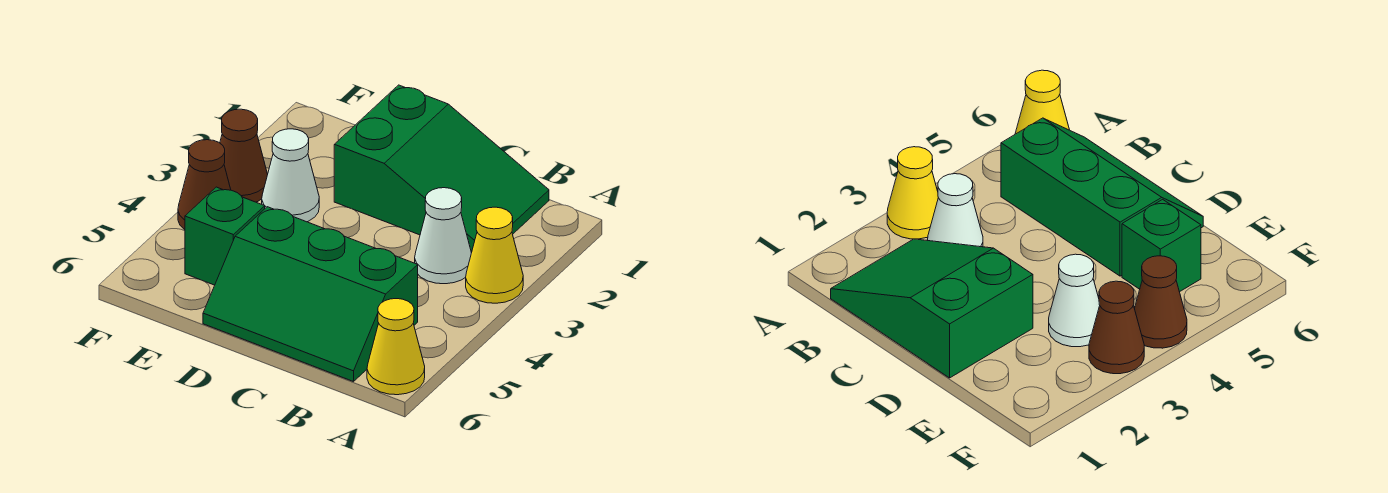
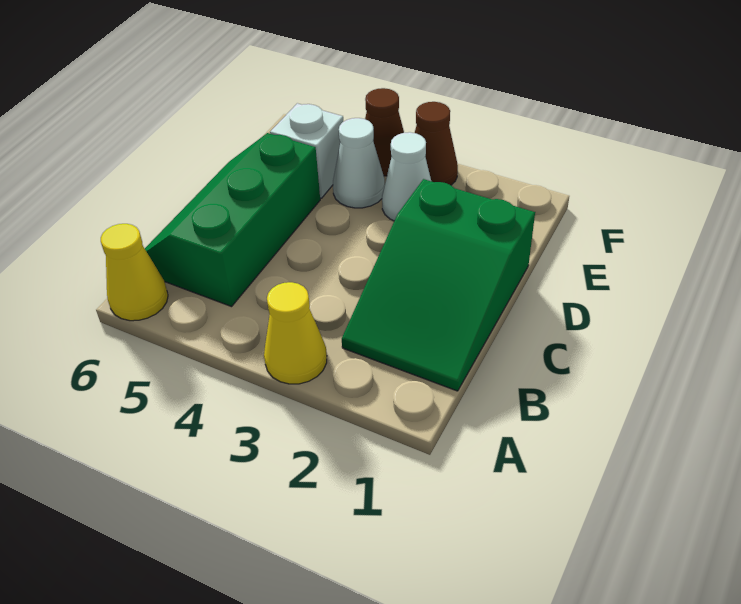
white 1x1 cone [415,188,471,284] -> white 1x1 cone moved to [333,118,385,208]
green 1x1 brick [185,187,265,285] -> white 1x1 brick [270,103,343,198]

